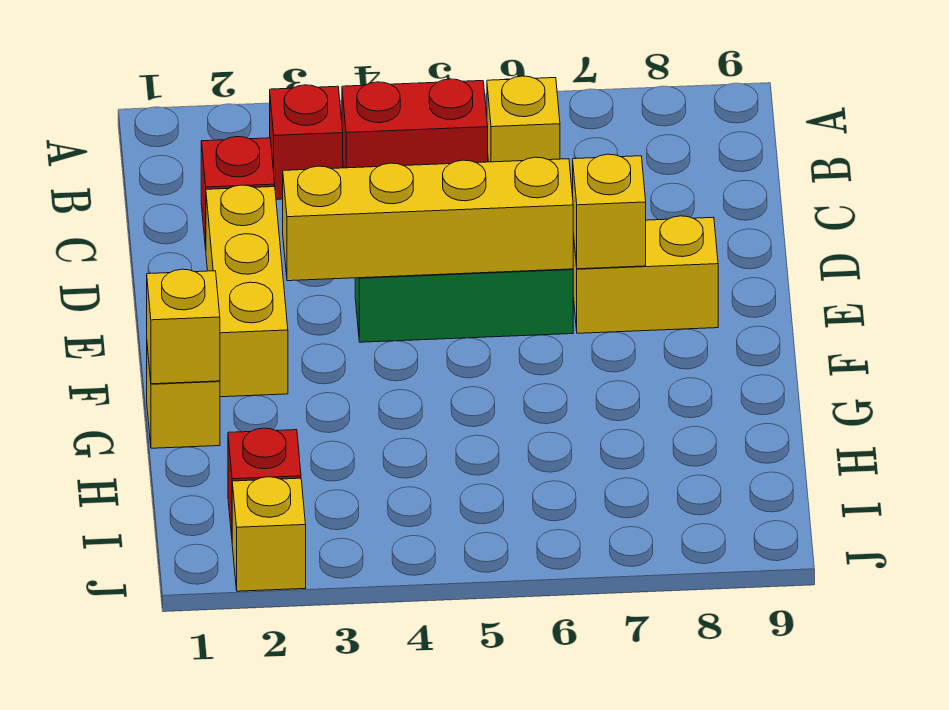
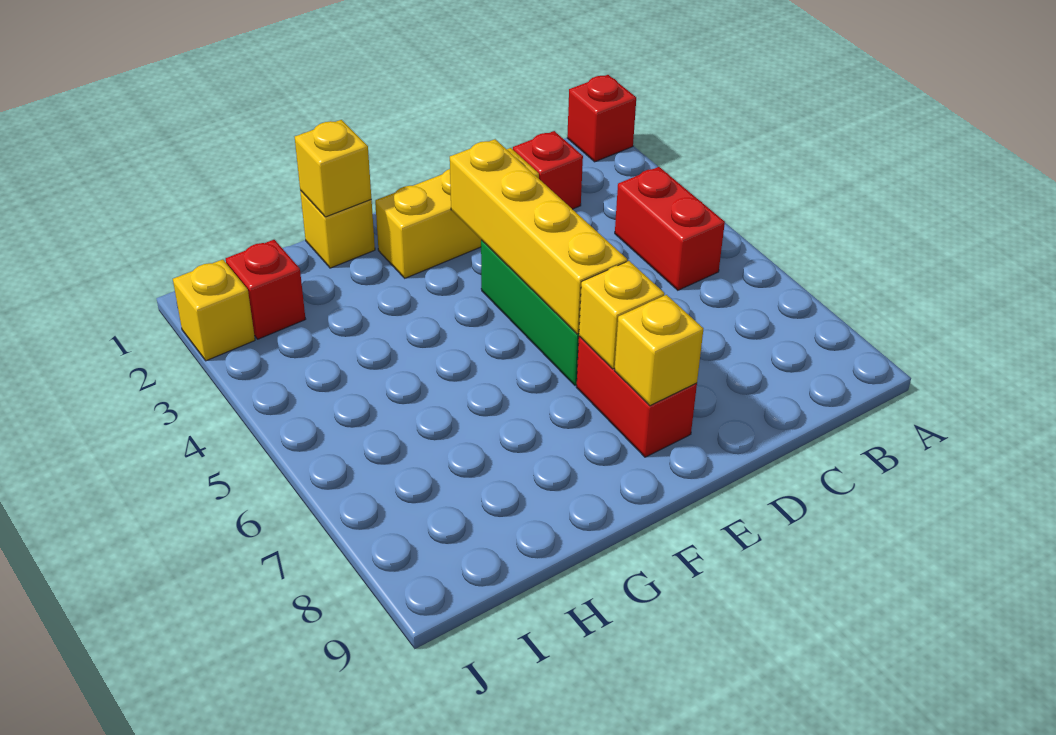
red 1x1 brick [270,85,343,199] -> red 1x1 brick moved to [567,75,636,162]
yellow 1x1 brick [487,76,560,162] -> yellow 1x1 brick moved to [614,295,703,406]
yellow 1x2 brick [573,216,718,333] -> red 1x2 brick [576,336,697,457]

